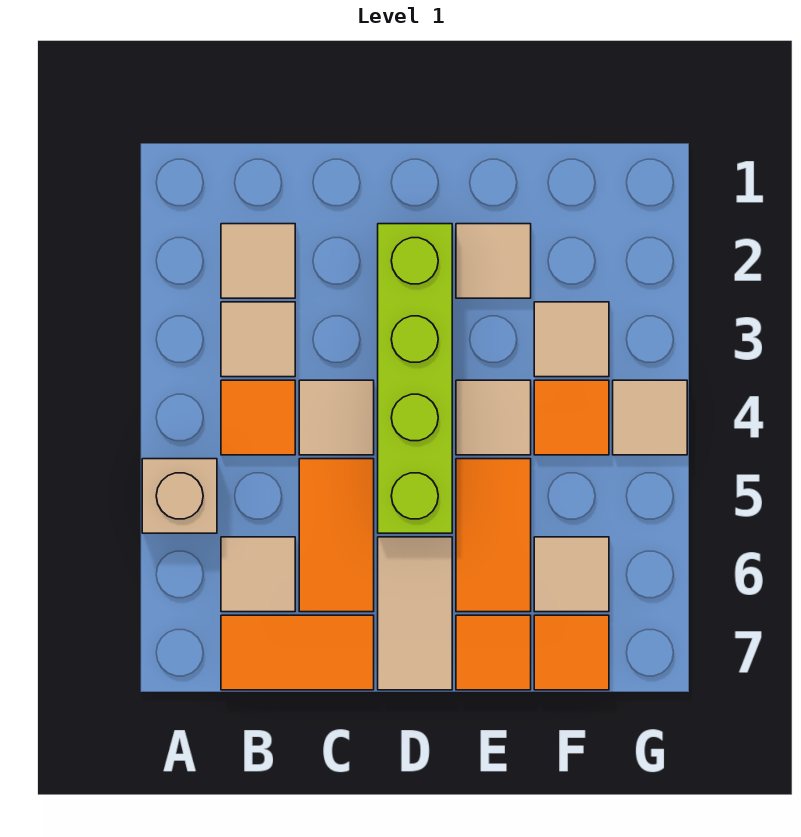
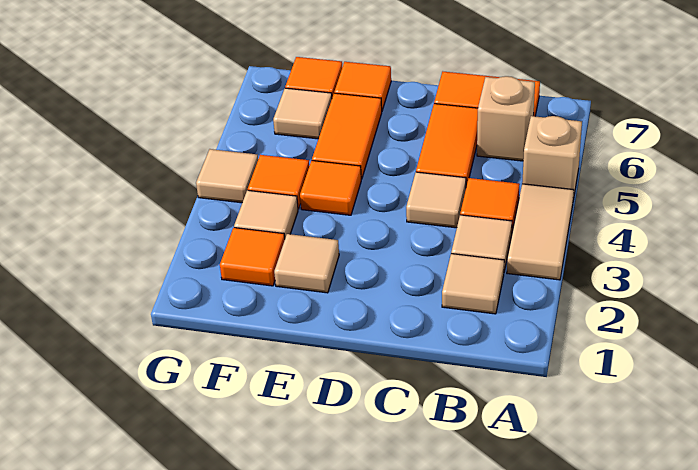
tan 1x1 tile [221,537,295,612] -> tan 1x1 brick [477,76,535,161]
lime 1x4 brick [378,224,452,533] -> none
tan 1x2 tile [378,537,452,690] -> tan 1x2 tile moved to [507,184,574,280]
tan 1x1 tile [456,380,531,455] -> orange 1x1 tile [300,161,361,215]
none -> orange 1x1 tile [220,228,285,286]

